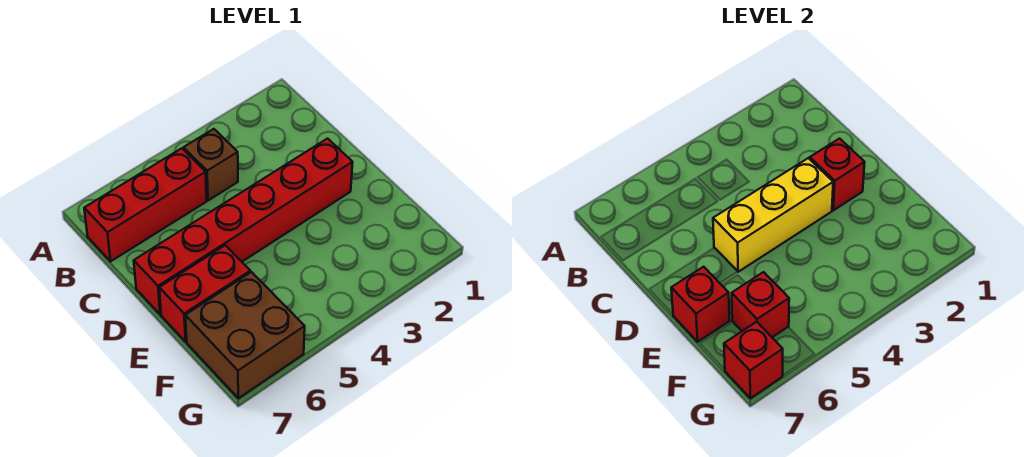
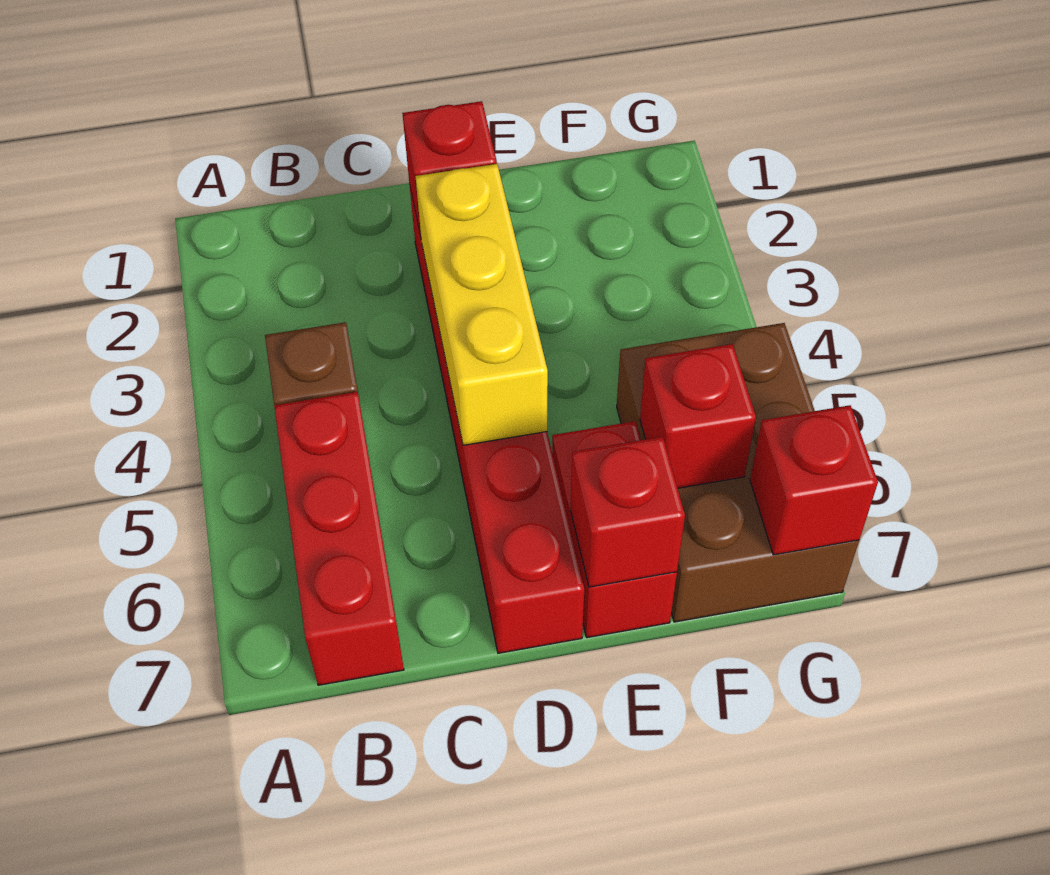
brown 2x2 brick [185,272,305,398] -> brown 2x3 brick [617,323,859,622]

